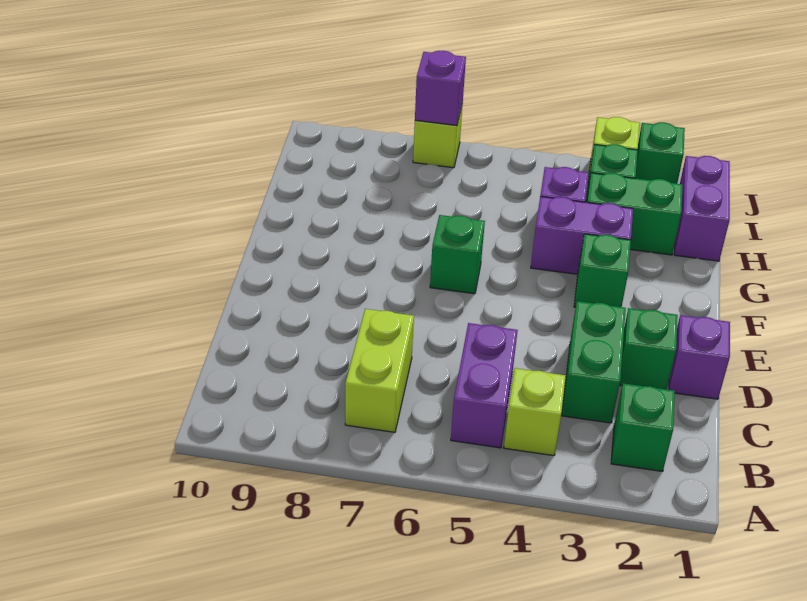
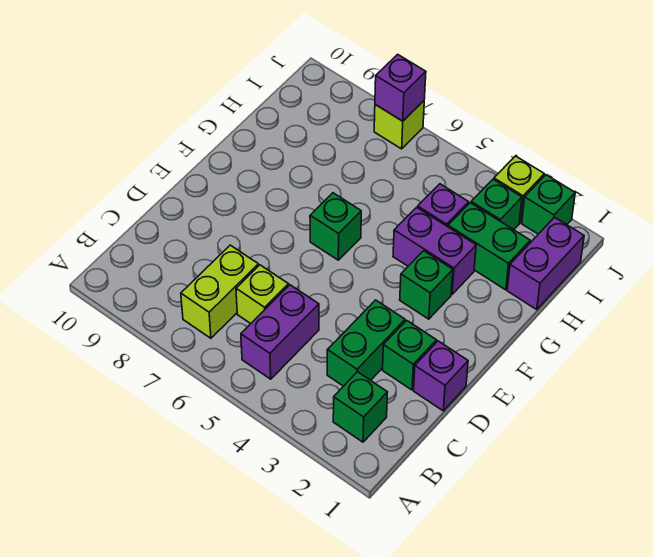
lime 1x1 brick [504,368,566,456] -> lime 1x1 brick moved to [236,265,289,324]

